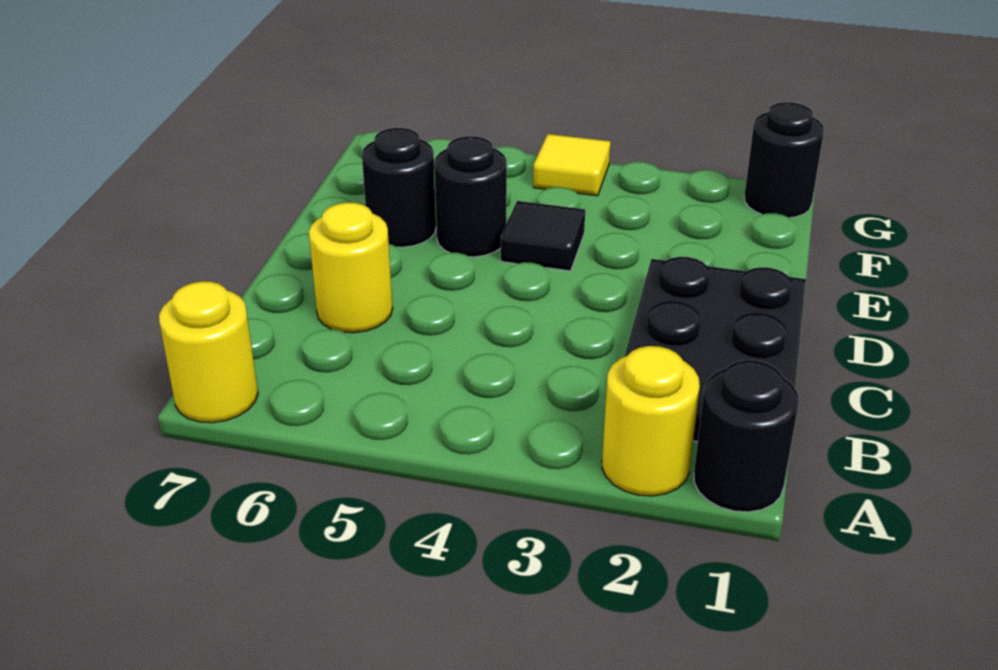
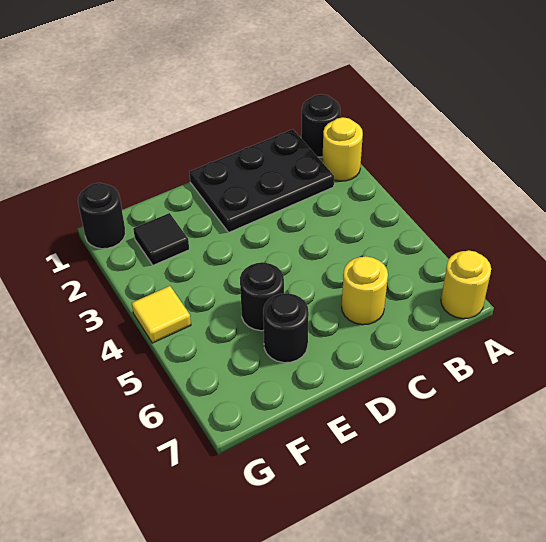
black 1x1 tile [501,201,585,271] -> black 1x1 tile moved to [133,213,189,265]

